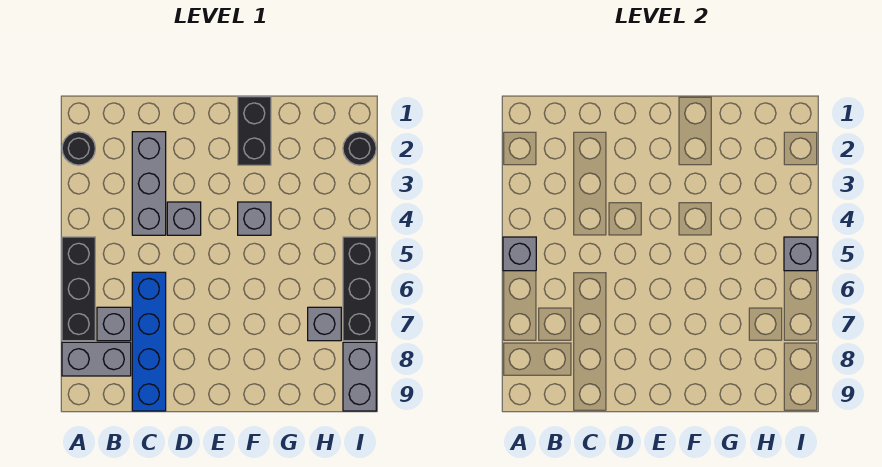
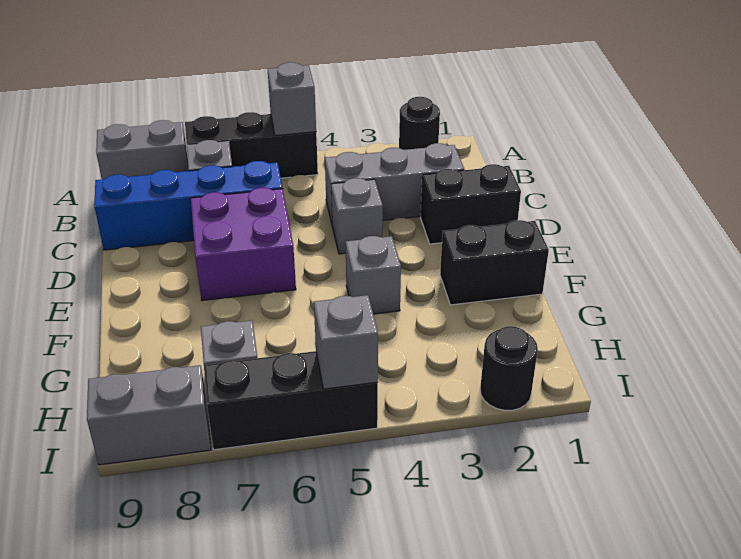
grey 1x2 brick [62,342,131,376] -> grey 1x2 brick turned to [96,120,189,179]
none -> black 1x2 brick [421,164,521,244]
none -> purple 2x2 brick [191,188,296,301]

